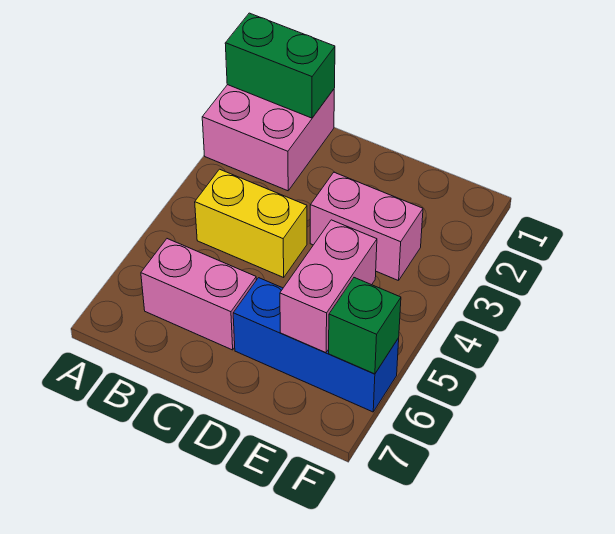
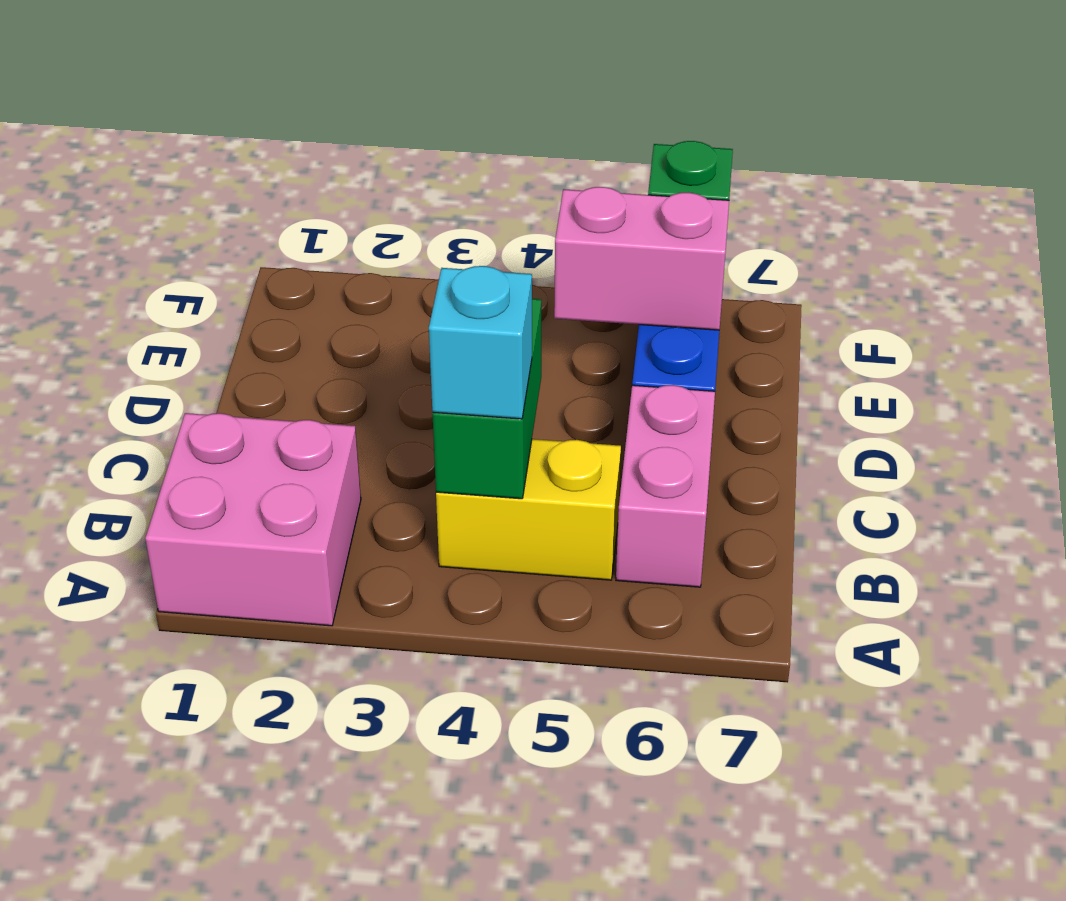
green 1x2 brick [225,13,335,118] -> green 1x2 brick moved to [432,299,541,499]
yellow 1x2 brick [195,169,307,277] -> yellow 1x2 brick turned to [436,439,621,580]
none -> cyan 1x1 brick [429,266,532,419]
pink 1x2 brick [310,172,423,281] -> none

